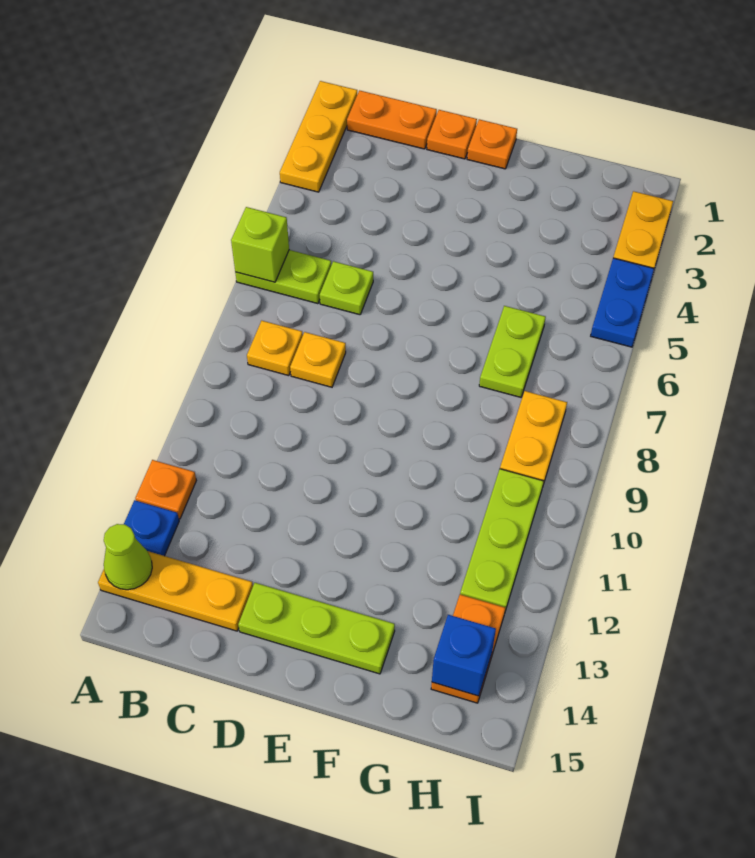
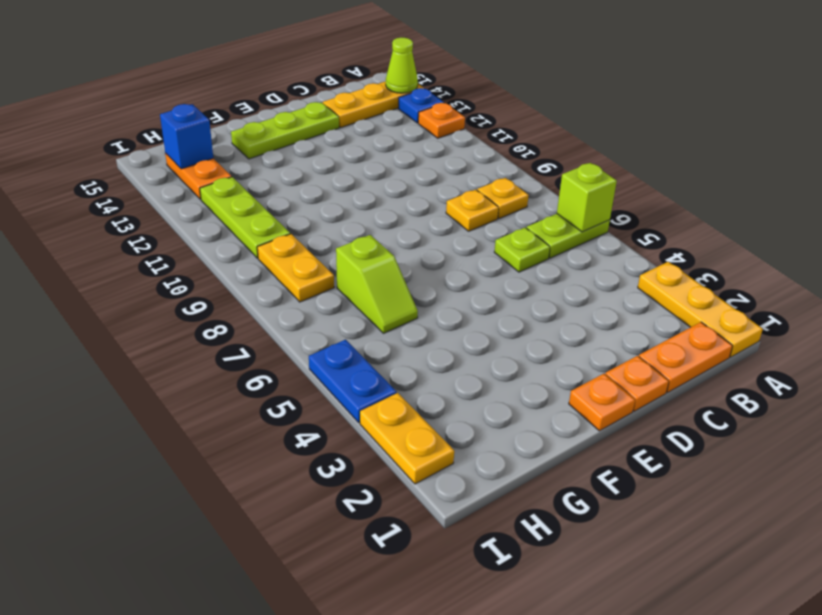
lime 1x2 plate [479,306,546,397] -> lime 1x2 slope [336,235,418,333]

